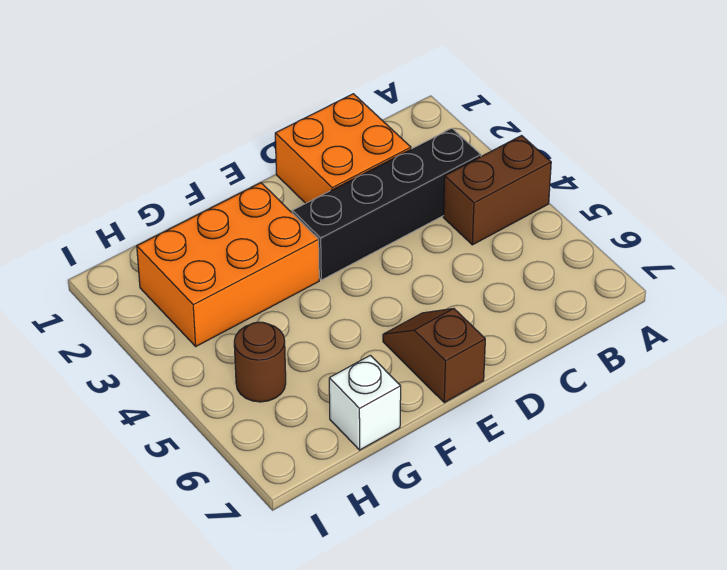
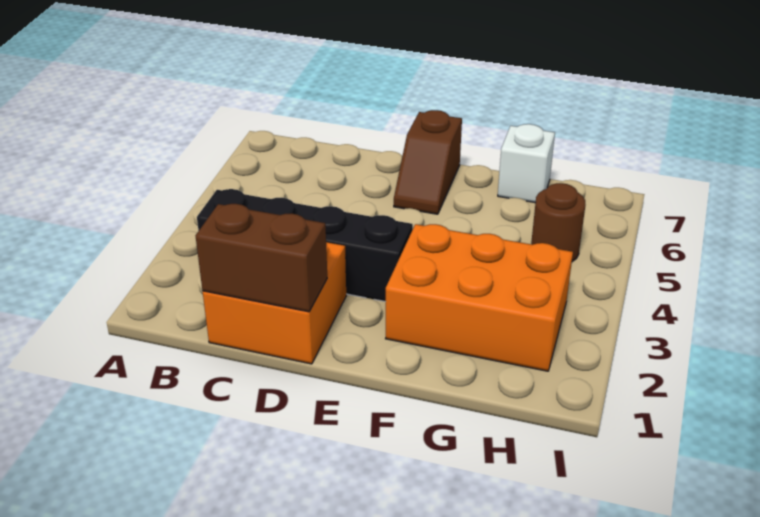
brown 1x2 brick [443,136,551,245] -> brown 1x2 brick moved to [196,204,327,312]

